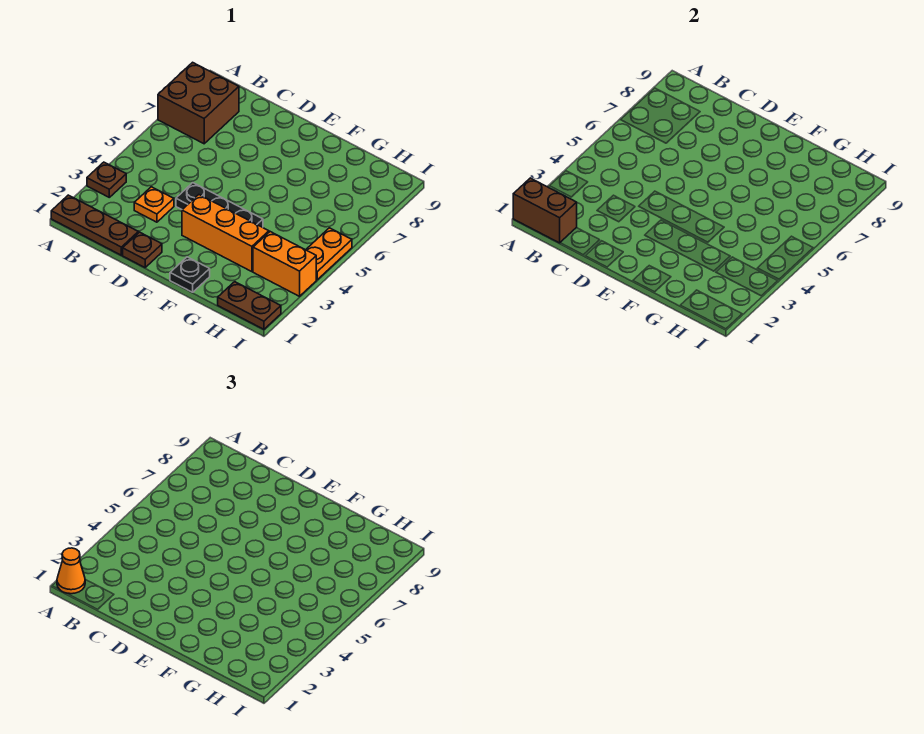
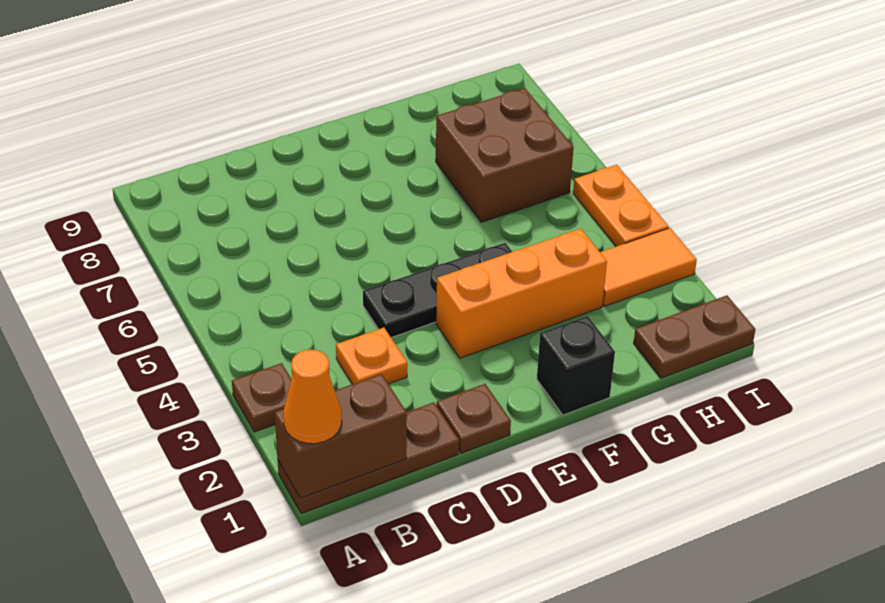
brown 2x2 brick [158,62,239,144] -> brown 2x2 brick moved to [436,88,574,222]
black 1x1 plate [170,257,210,292] -> black 1x1 brick [537,316,615,415]
orange 1x2 brick [253,232,316,296] -> orange 1x2 tile [600,228,697,306]

